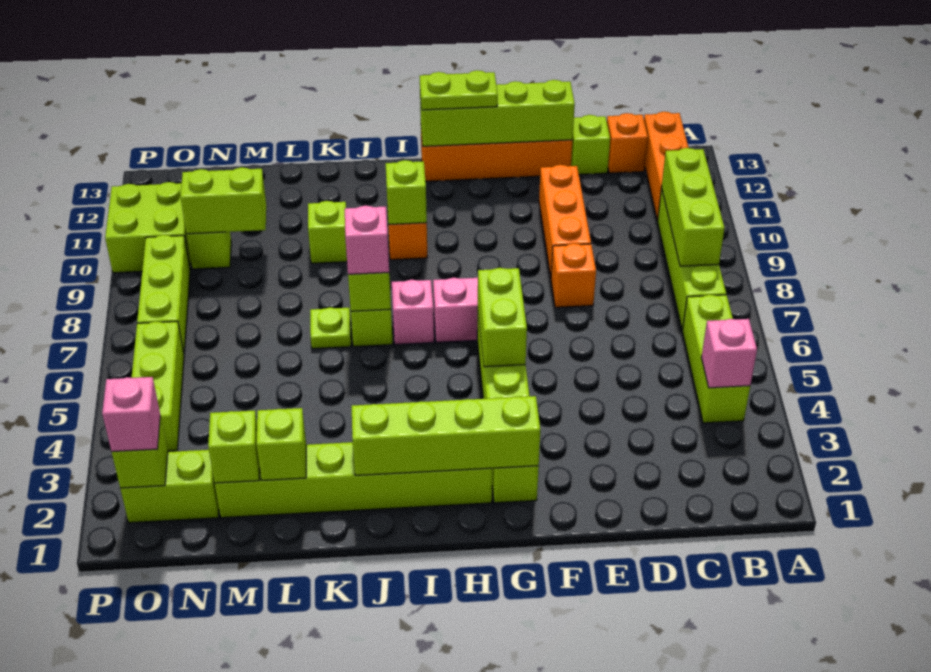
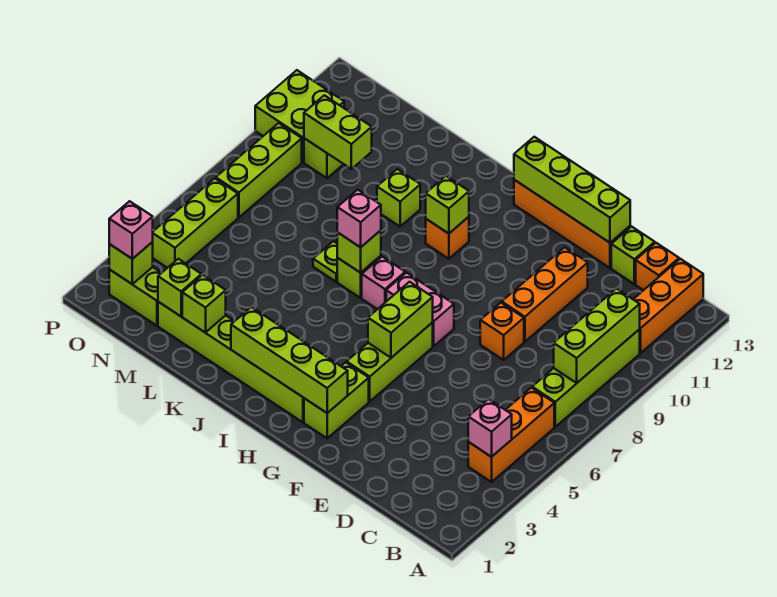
lime 1x3 brick [682,295,750,423] -> orange 1x3 brick [468,388,554,482]
lime 1x2 plate [420,70,498,110] -> none

